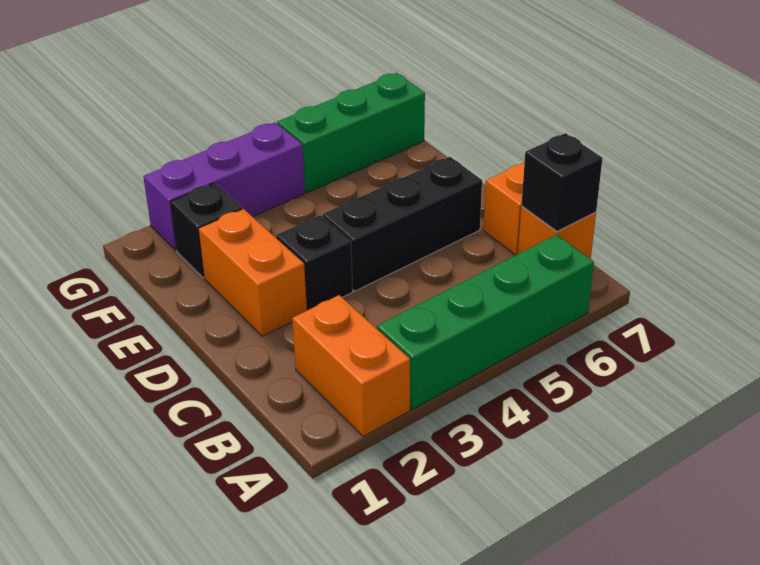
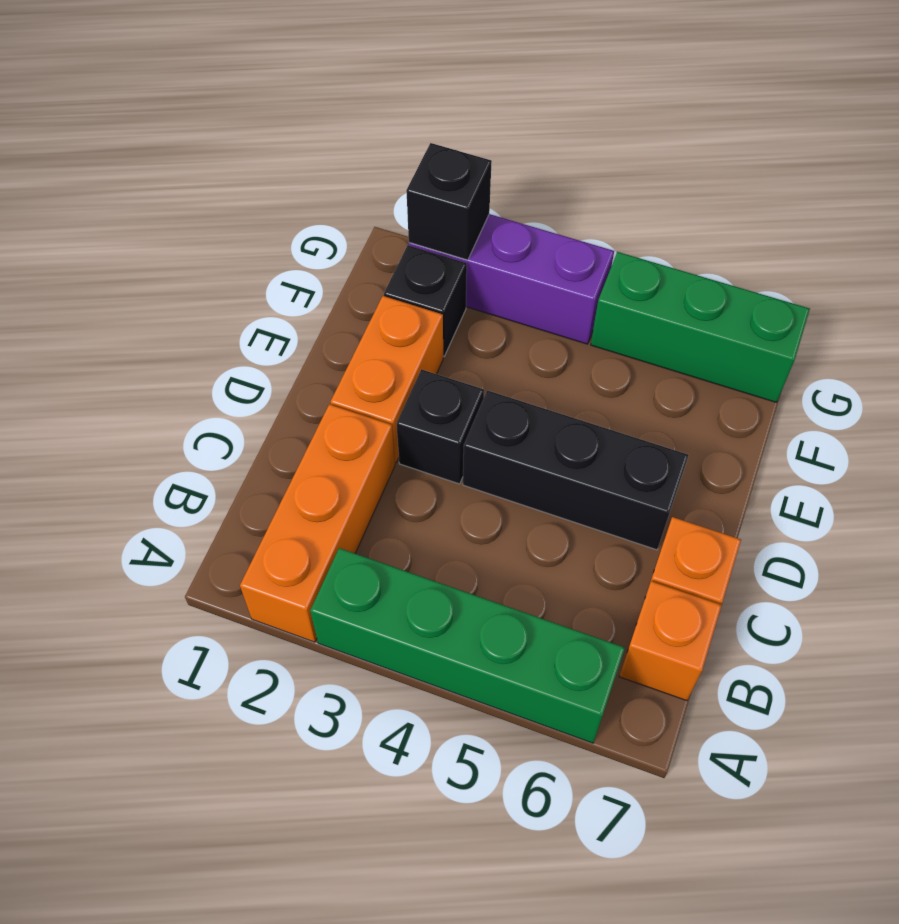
orange 1x2 brick [292,295,410,437] -> orange 1x3 brick [240,404,395,642]
black 1x1 brick [521,133,602,231] -> black 1x1 brick moved to [406,143,492,260]

